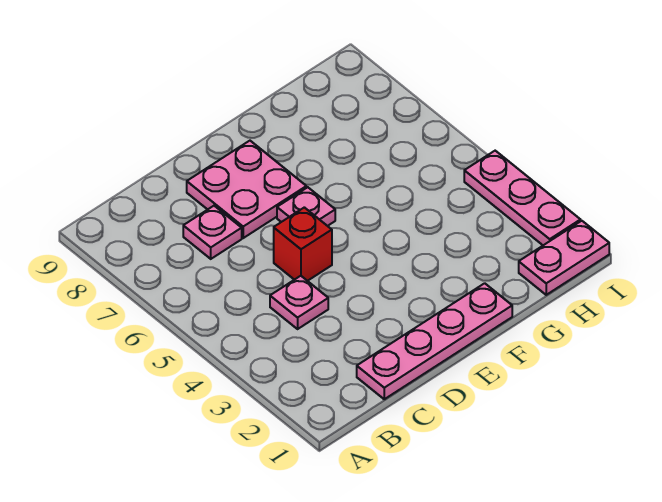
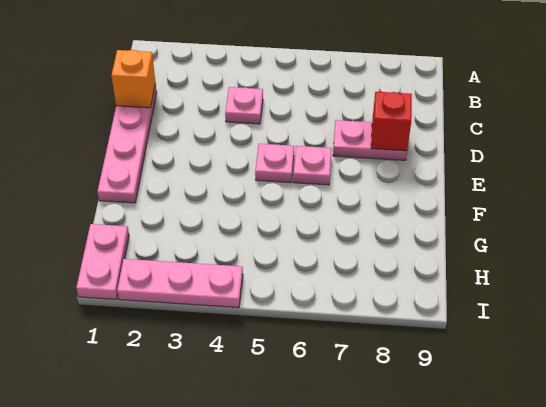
none -> orange 1x1 brick [111,50,155,108]
pink 1x1 plate [183,206,242,259] -> pink 1x1 plate moved to [255,144,294,183]
red 1x1 brick [274,207,332,281] -> red 1x1 brick moved to [371,92,412,151]
pink 2x2 plate [187,141,306,238] -> pink 1x2 plate [333,120,407,160]

